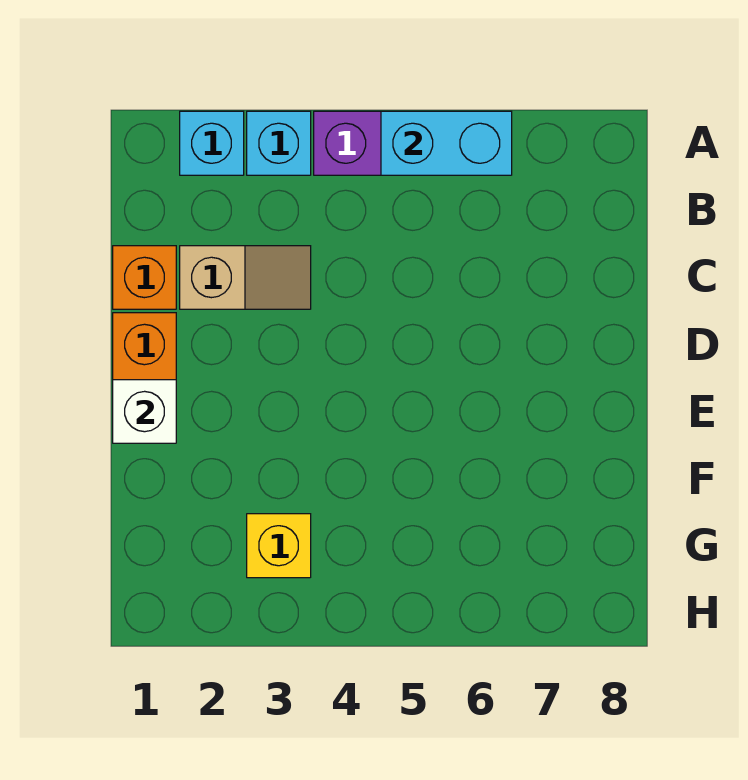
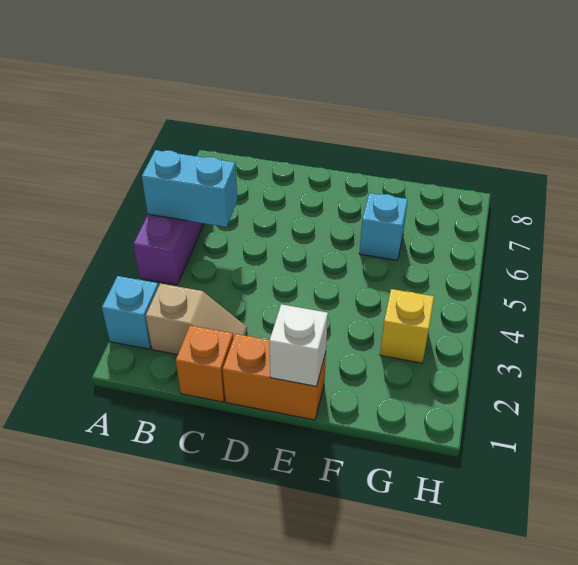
cyan 1x1 brick [247,111,311,175] -> cyan 1x1 brick moved to [359,193,408,260]
cyan 1x2 brick [381,111,512,175] -> cyan 1x2 brick turned to [142,150,237,227]
tan 1x2 slope [180,246,311,309] -> tan 1x2 slope turned to [146,284,247,355]

